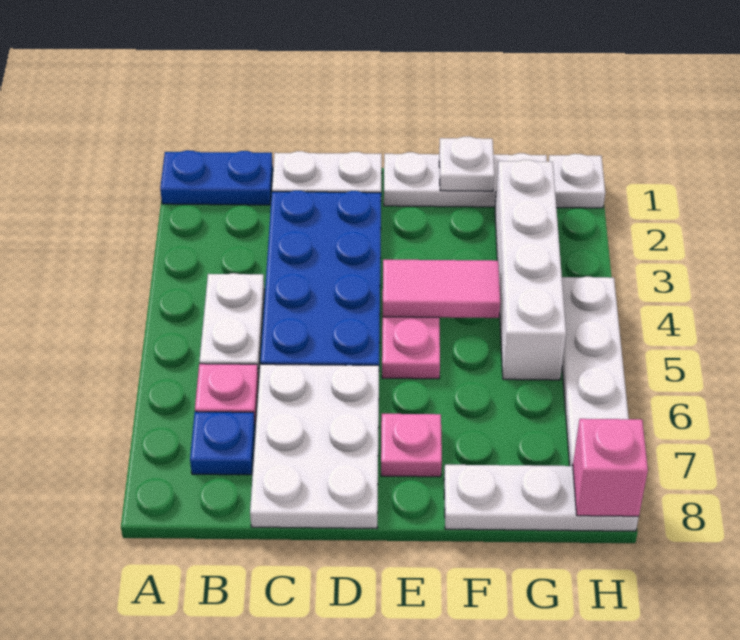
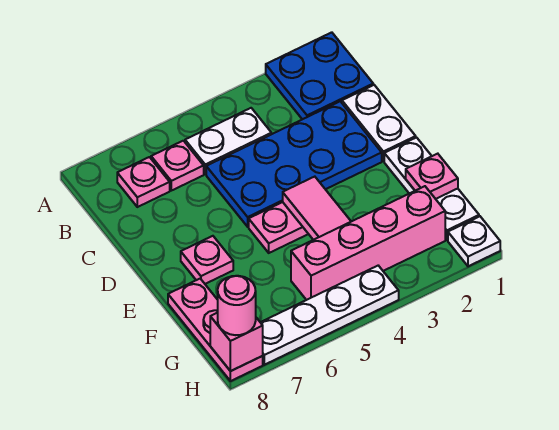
blue 1x2 plate [160,150,273,205] -> blue 2x2 plate [266,32,373,119]
blue 1x1 plate [190,412,255,475] -> pink 1x1 plate [117,157,170,207]
white 2x3 plate [250,364,379,529] -> none
white 1x1 plate [439,137,494,191] -> pink 1x1 plate [406,154,458,199]
white 1x3 plate [444,465,639,531] -> pink 1x3 plate [168,279,263,381]
white 1x4 brick [495,160,566,380] -> pink 1x4 brick [291,186,445,300]
none -> pink 1x1 round brick [218,276,256,335]

